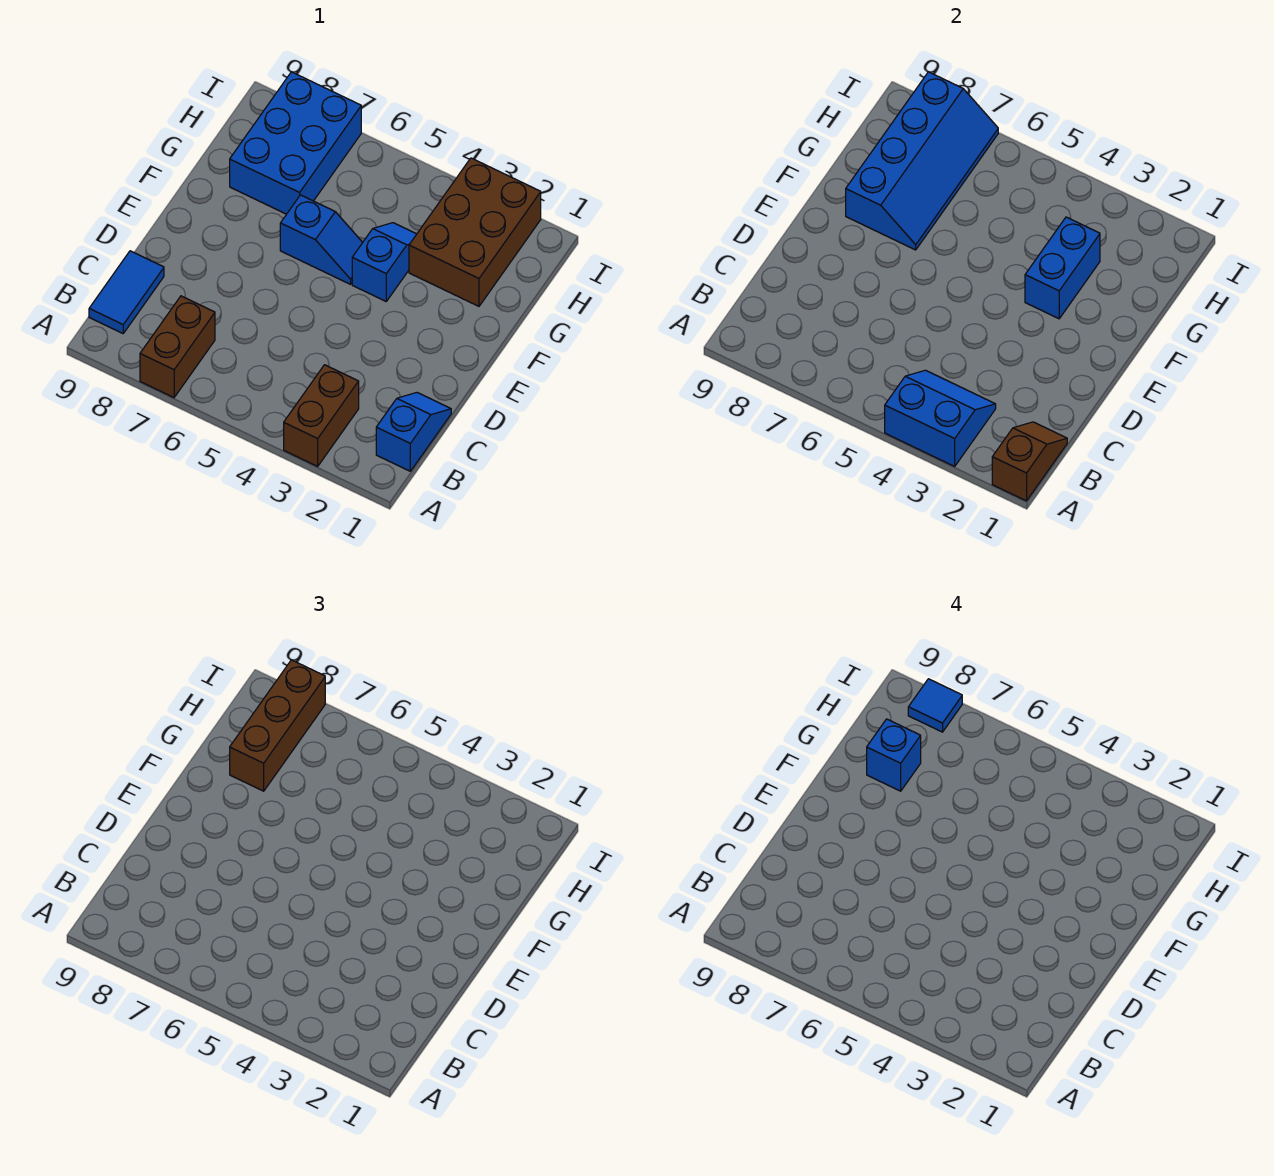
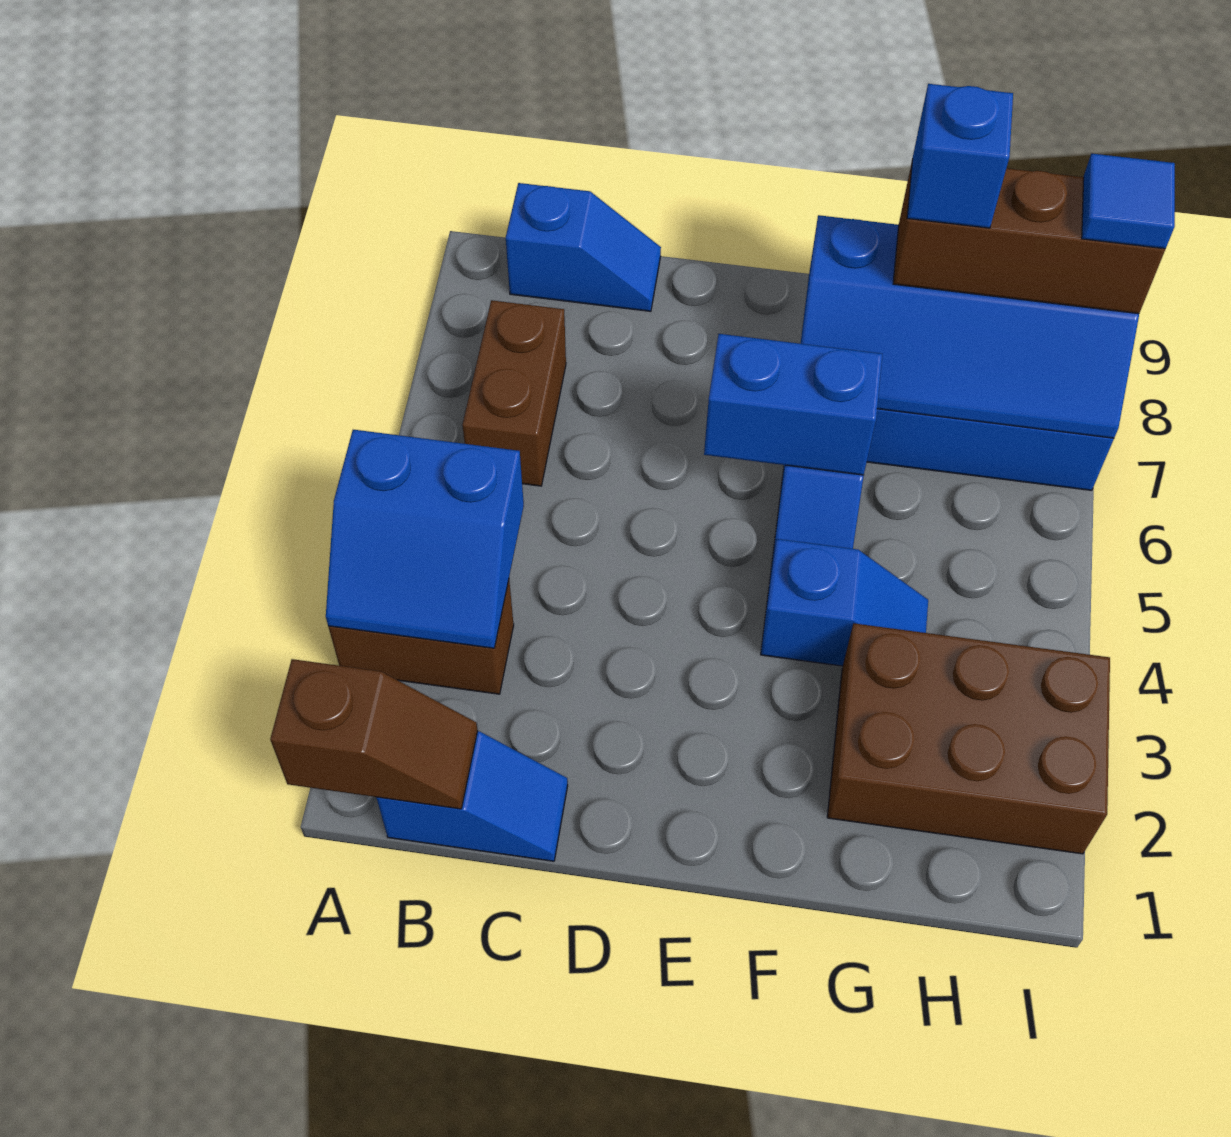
blue 2x2 slope [885,370,996,466] -> blue 2x2 slope turned to [326,430,524,648]
brown 1x2 brick [140,296,215,398] -> brown 1x2 brick turned to [463,300,566,486]
blue 1x2 tile [89,251,164,333] -> blue 1x2 slope [506,183,661,311]
blue 1x2 brick [1025,217,1100,319] -> blue 1x2 brick moved to [704,334,882,475]

